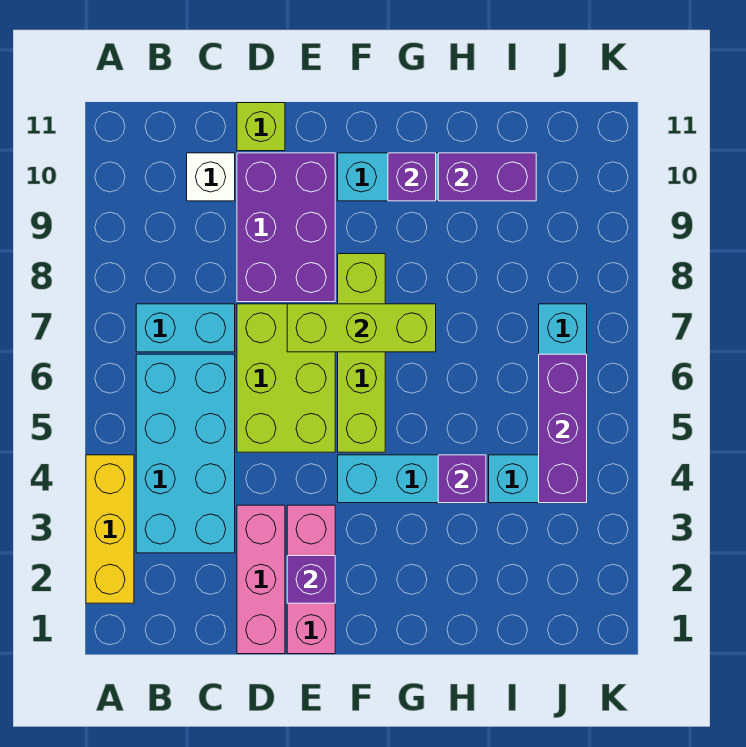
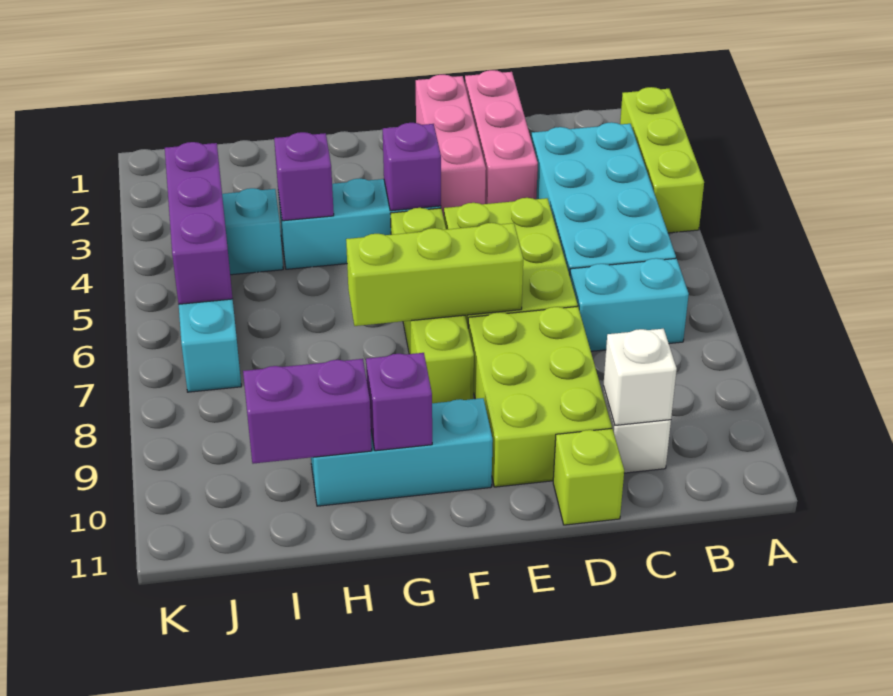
yellow 1x3 brick [86,455,134,603] -> lime 1x3 brick [620,87,704,233]
none -> white 1x1 brick [603,329,677,425]
purple 2x3 brick [237,153,335,302] -> lime 2x3 brick [468,306,612,487]
purple 1x1 brick [287,556,335,603] -> purple 1x1 brick moved to [383,123,441,211]

